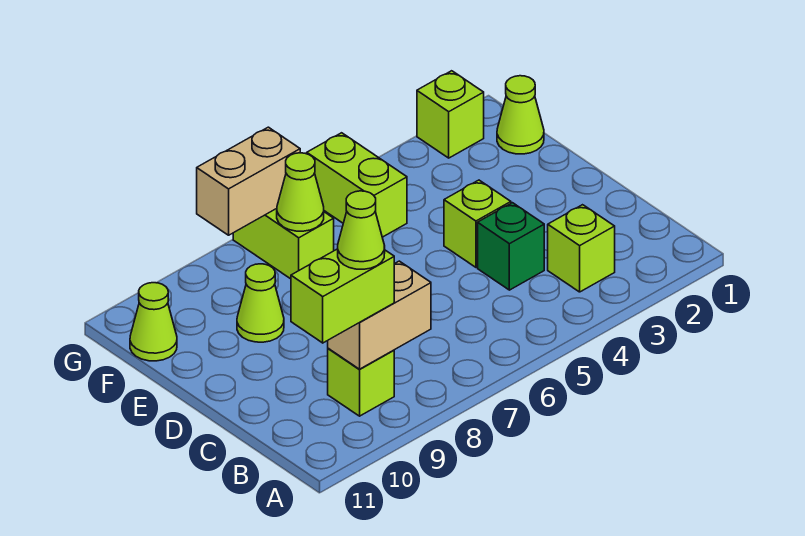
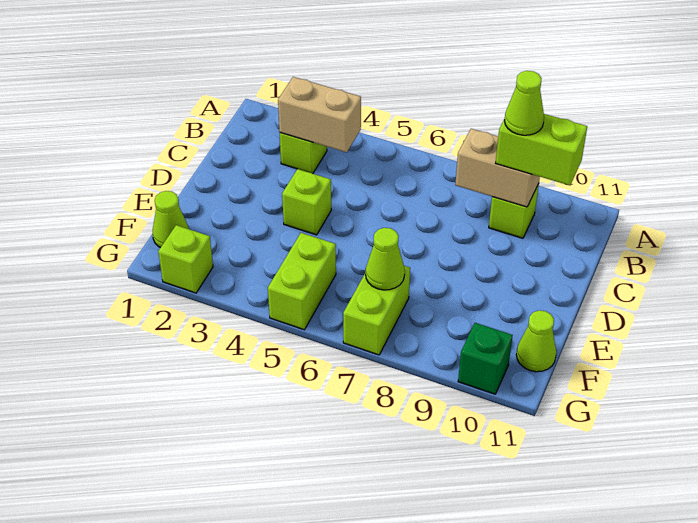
green 1x1 brick [478,203,544,290] -> green 1x1 brick moved to [458,323,513,394]
lime 1x1 cone [237,264,284,342] -> none
tan 1x2 brick [197,127,300,235] -> tan 1x2 brick moved to [278,77,361,152]

